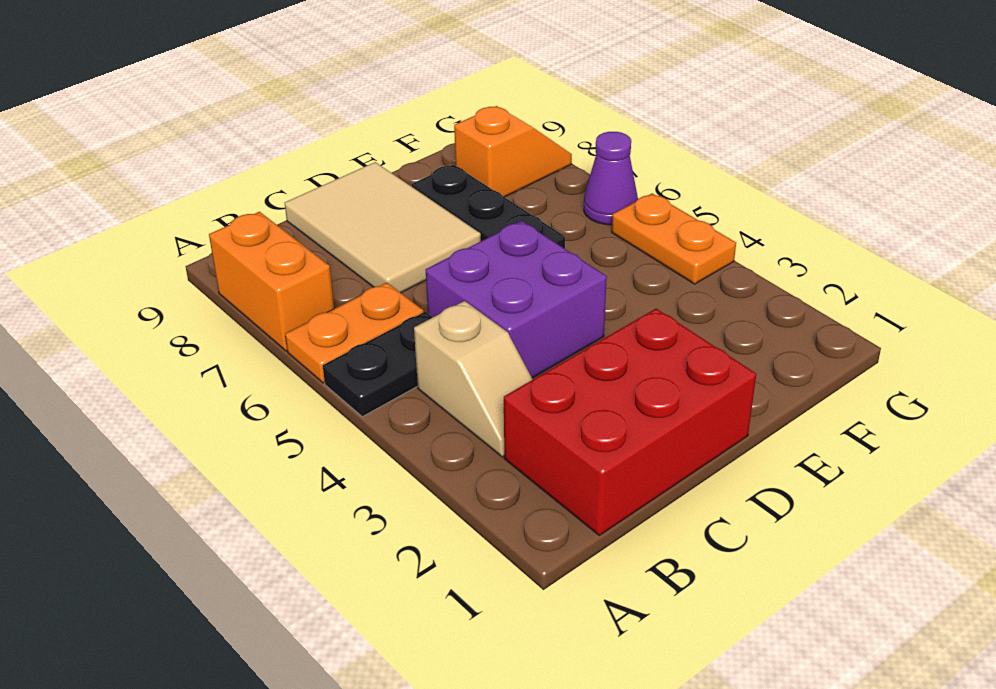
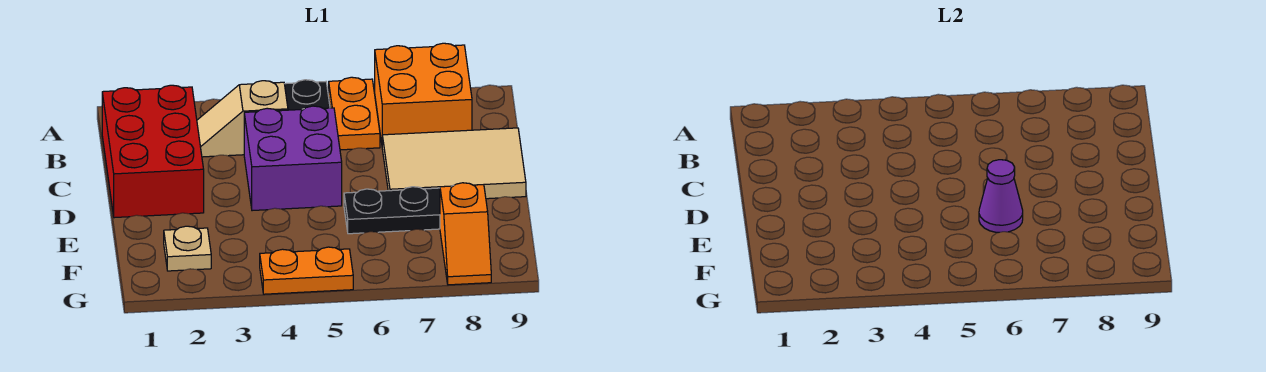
orange 1x2 brick [209,212,334,351] -> orange 2x2 brick [374,43,472,142]
none -> tan 1x1 plate [164,226,211,271]
purple 1x1 cone [584,132,638,225] -> purple 1x1 cone moved to [979,160,1023,232]

